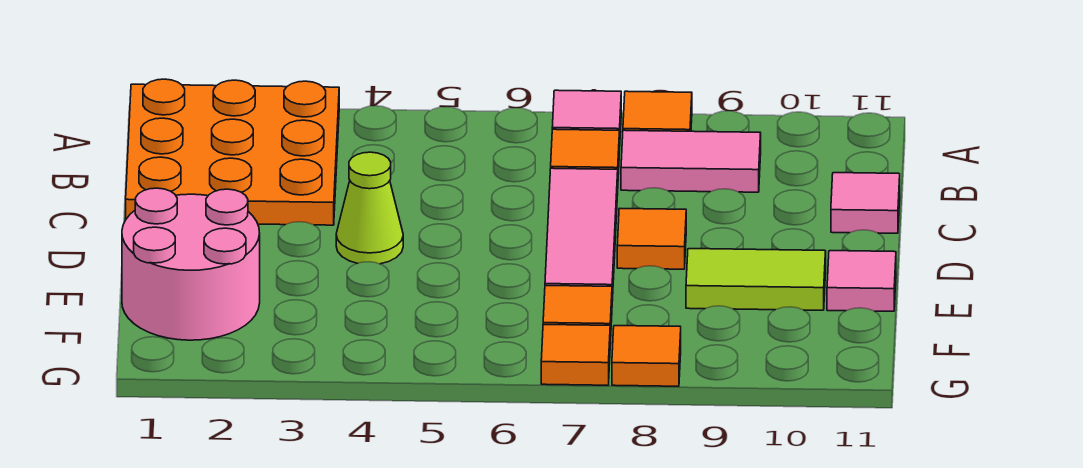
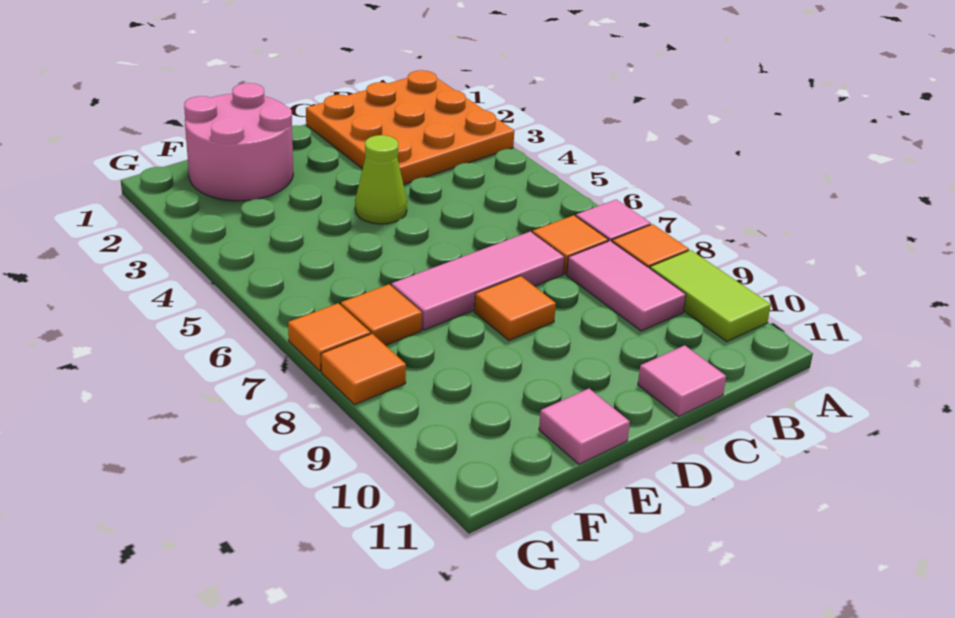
lime 1x2 tile [686,249,826,310] -> lime 1x2 tile moved to [650,250,771,341]

